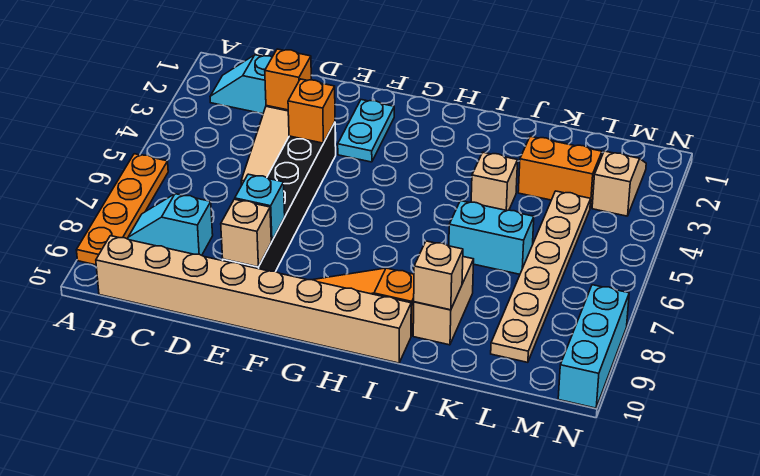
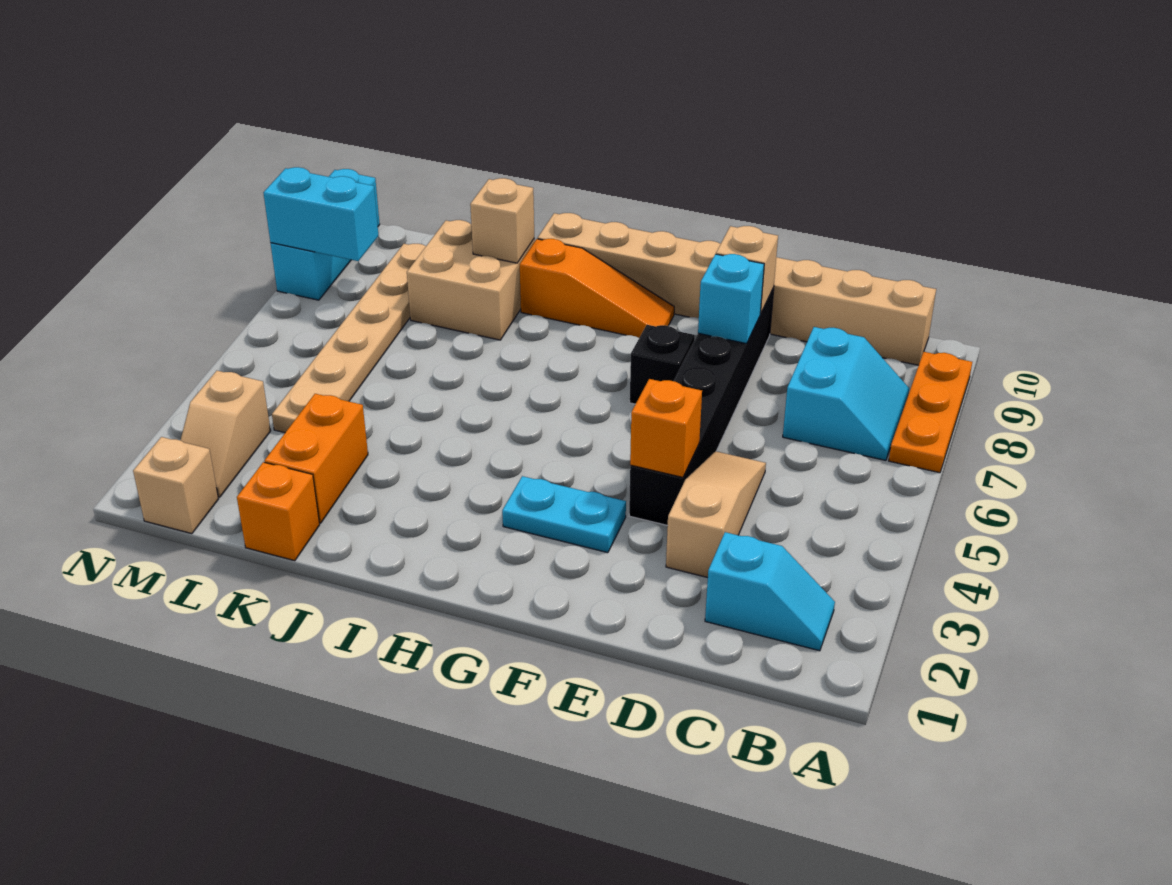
orange 1x4 plate [77,154,168,265] -> orange 1x3 plate [889,352,972,473]
cyan 1x2 slope [128,194,213,255] -> cyan 2x2 slope [783,327,909,460]
orange 1x1 brick [265,49,312,110] -> orange 1x1 brick moved to [237,462,320,561]
cyan 1x2 plate [338,100,394,162] -> cyan 1x2 plate turned to [502,476,626,553]
none -> black 1x1 brick [630,325,695,404]
tan 1x1 brick [471,152,518,211] -> tan 1x1 brick moved to [133,437,218,534]
cyan 1x2 brick [449,201,534,274] -> cyan 1x2 brick moved to [263,167,378,261]
tan 1x2 brick [413,257,474,345] -> tan 2x2 brick [407,220,535,340]
orange 1x2 brick [518,136,602,208] -> orange 1x2 brick turned to [264,394,368,523]

